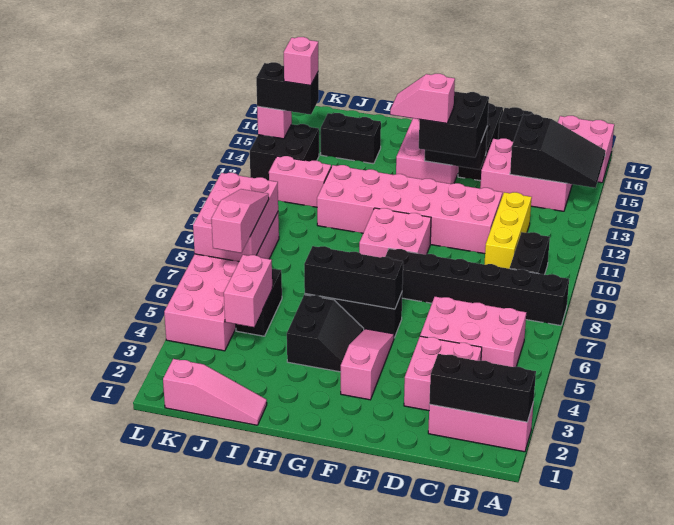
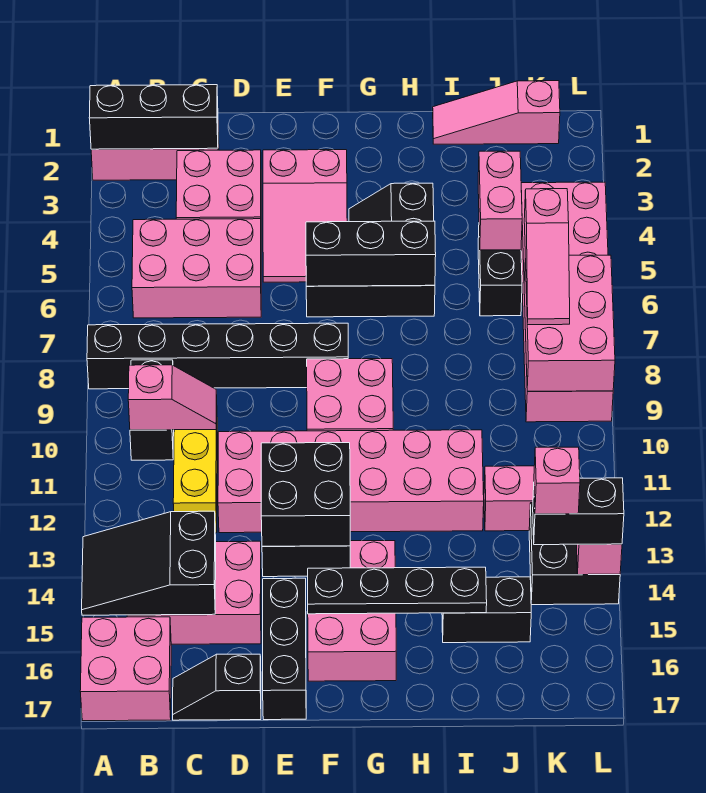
pink 1x3 slope [341,329,394,400] -> pink 2x3 slope [263,150,347,282]
pink 1x2 slope [390,74,455,123] -> pink 1x2 slope moved to [128,365,217,430]
none -> black 1x4 plate [308,567,487,614]

